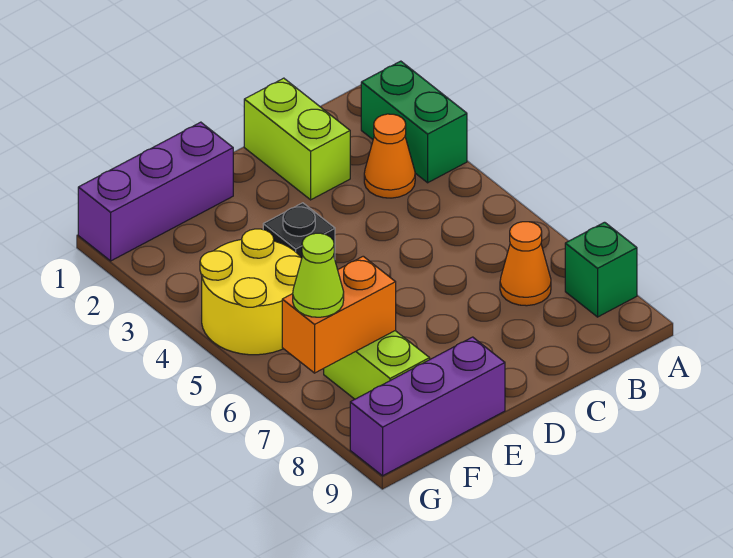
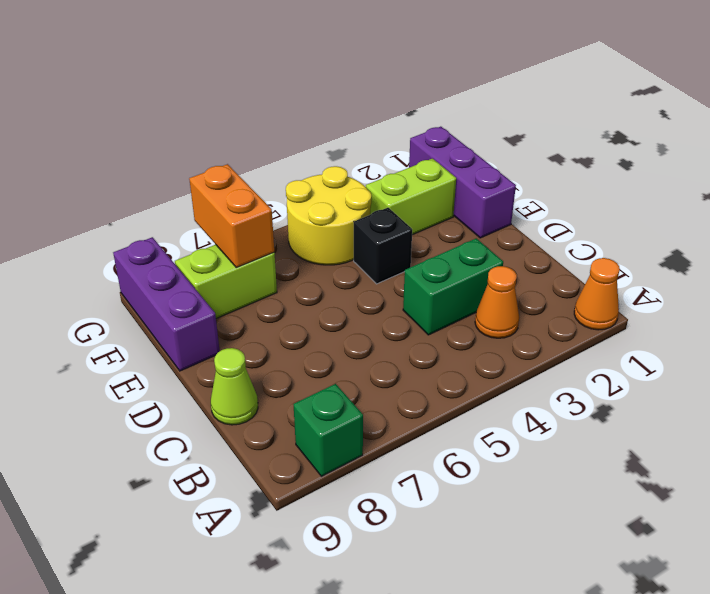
green 1x2 brick [361,61,467,183] -> green 1x2 brick moved to [403,238,503,335]
orange 1x1 cone [500,222,551,306] -> orange 1x1 cone moved to [574,258,620,330]
lime 1x2 brick [244,78,350,200] -> lime 1x2 brick moved to [366,159,456,235]
lime 1x1 cone [293,233,344,317] -> lime 1x1 cone moved to [211,348,258,425]

